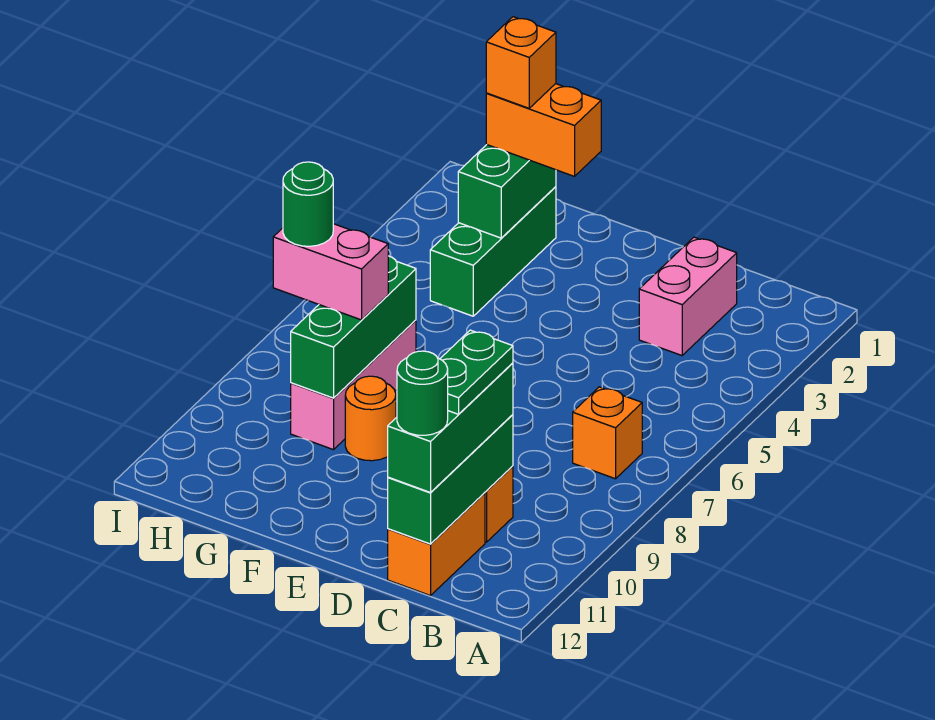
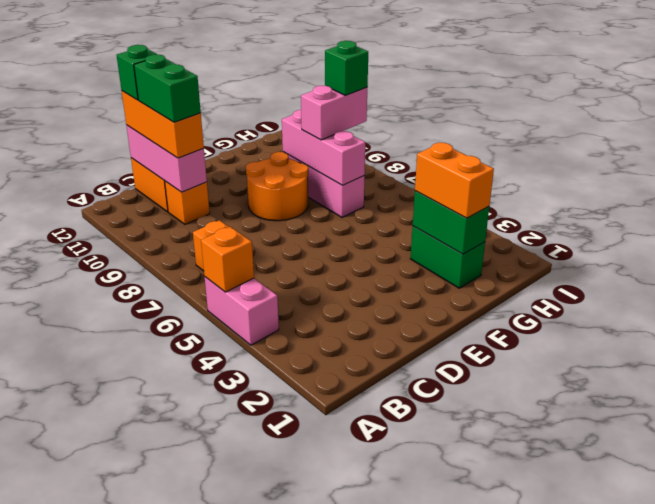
pink 1x2 brick [639,237,737,356] -> pink 1x2 brick moved to [205,277,279,345]
green 1x3 brick [388,415,513,544] -> pink 1x3 brick [126,125,207,192]
green 1x3 brick [388,363,513,493] -> orange 1x3 brick [122,91,204,158]
green 1x2 plate [440,330,513,414] -> green 1x2 brick [134,54,201,122]
green 1x1 round brick [397,351,448,435] -> green 1x1 brick [117,45,157,100]
orange 1x2 brick [486,84,601,176] -> orange 1x2 brick turned to [415,143,494,218]
orange 1x1 round brick [345,376,396,461] -> orange 2x2 round brick [246,152,308,221]
green 1x3 brick [430,187,556,316] -> green 1x2 brick [410,226,485,288]
orange 1x1 brick [486,17,556,108] -> orange 1x1 brick moved to [201,227,254,292]
green 1x3 brick [291,256,416,398] -> pink 1x3 brick [282,110,365,185]
green 1x1 round brick [283,162,333,246] -> green 1x1 brick [325,41,368,96]

